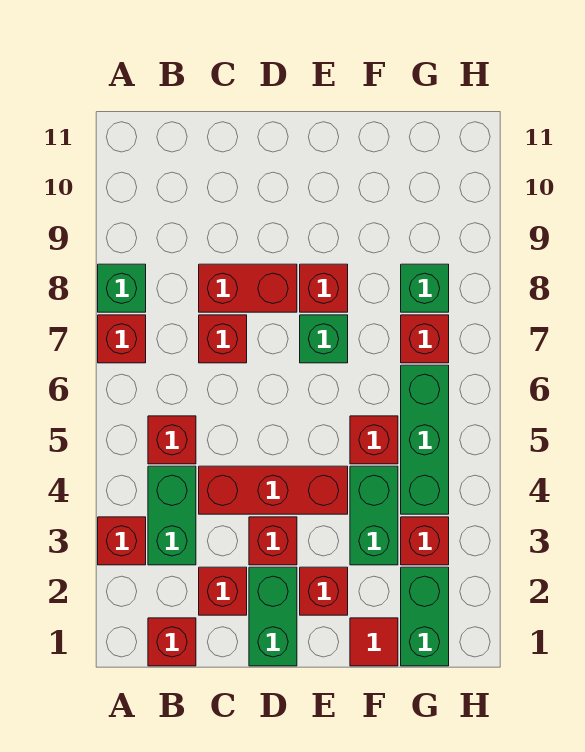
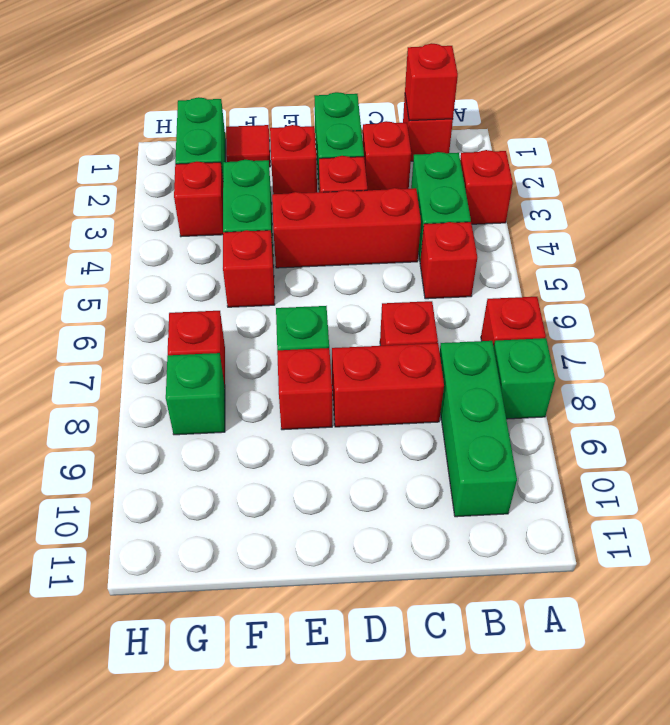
none -> red 1x1 brick [405,43,458,121]
green 1x3 brick [401,365,449,514] -> green 1x3 brick moved to [440,341,517,517]

